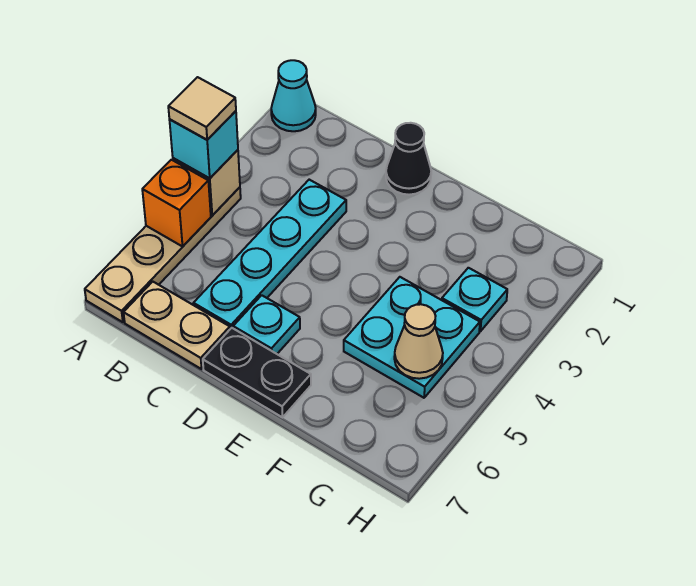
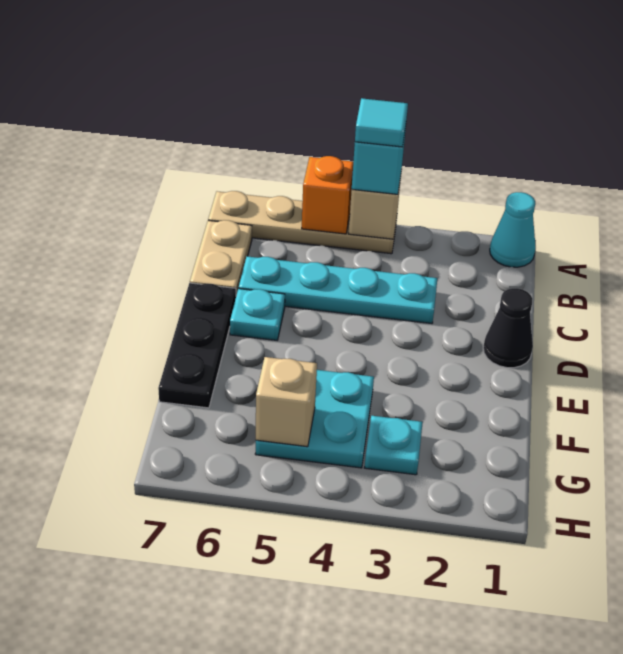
tan 1x1 tile [168,77,236,140] -> cyan 1x1 tile [355,98,408,147]
black 1x2 plate [203,328,311,417] -> black 1x3 plate [158,283,236,408]
tan 1x1 cone [394,304,443,379] -> tan 1x1 brick [256,357,317,447]

